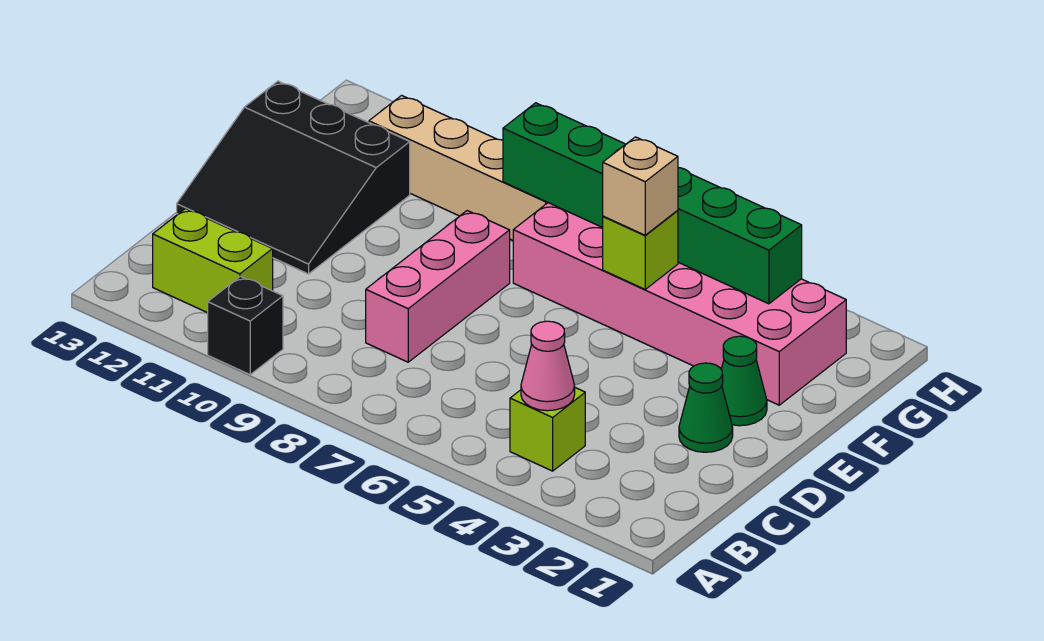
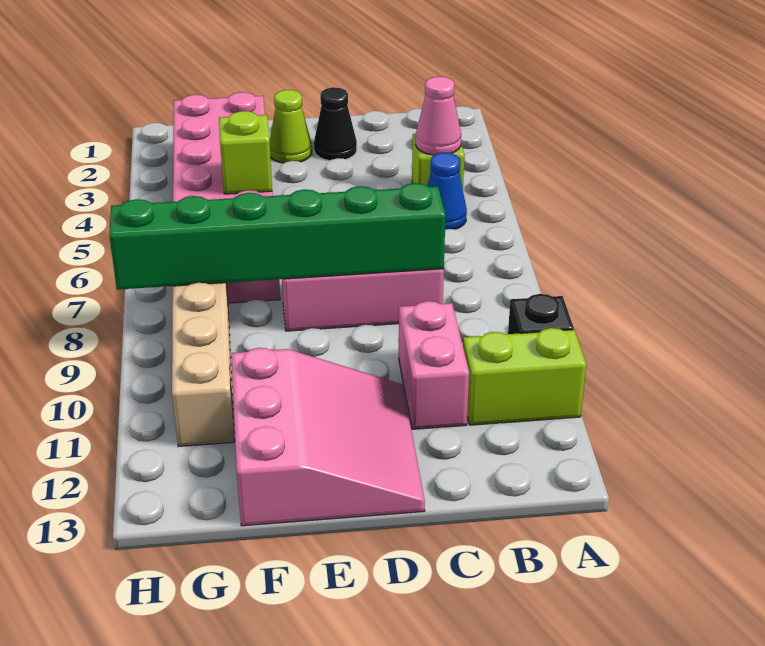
none -> blue 1x1 cone [427,153,467,230]
lime 1x2 brick [153,209,273,313] -> lime 1x2 brick turned to [463,328,586,425]
none -> pink 1x2 brick [399,301,469,429]
green 1x1 cone [679,363,733,452] -> black 1x1 cone [314,87,357,161]
black 3x3 slope [177,81,410,274] -> pink 3x3 slope [231,348,425,526]
green 1x1 cone [721,336,767,426] -> lime 1x1 cone [270,90,312,163]
tan 1x1 brick [603,137,678,235] -> none
green 1x6 brick [503,103,802,304] -> green 1x6 brick turned to [109,183,446,290]

